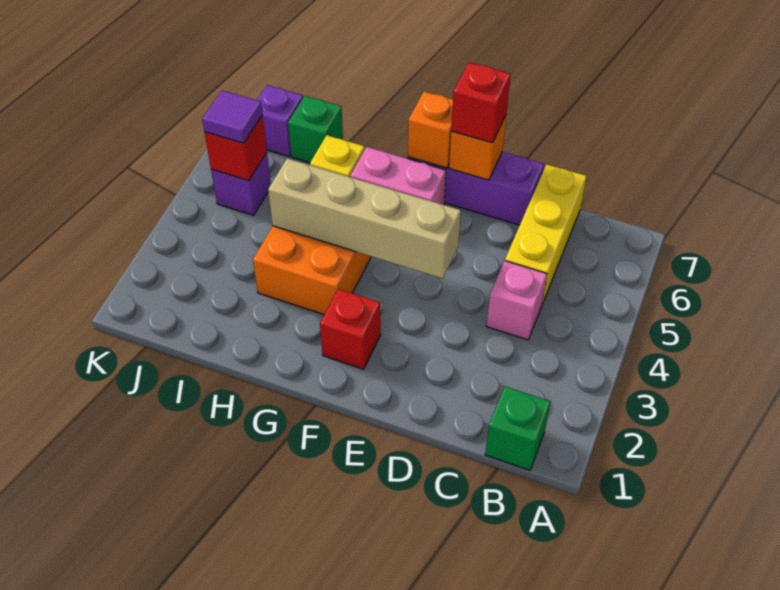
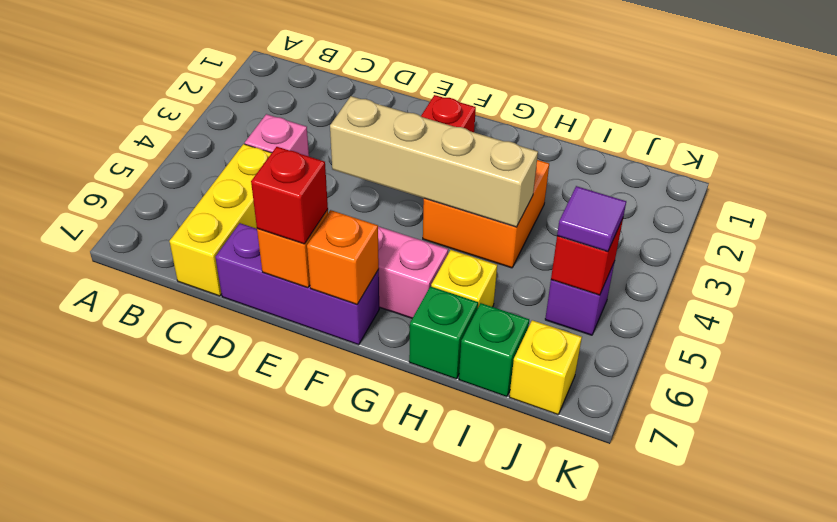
green 1x1 brick [485,386,551,470] -> green 1x1 brick moved to [409,286,478,379]
purple 1x1 brick [257,85,303,157] -> yellow 1x1 brick [509,320,582,415]

